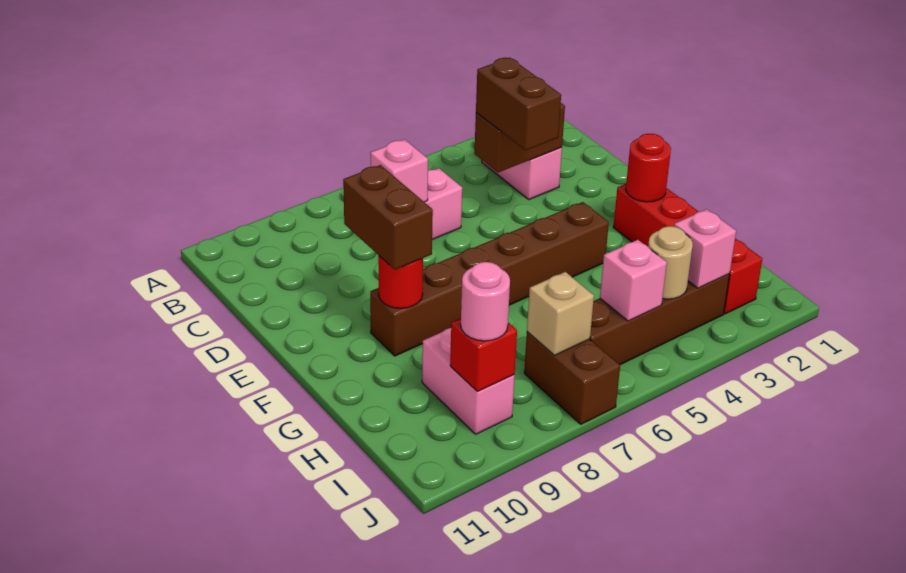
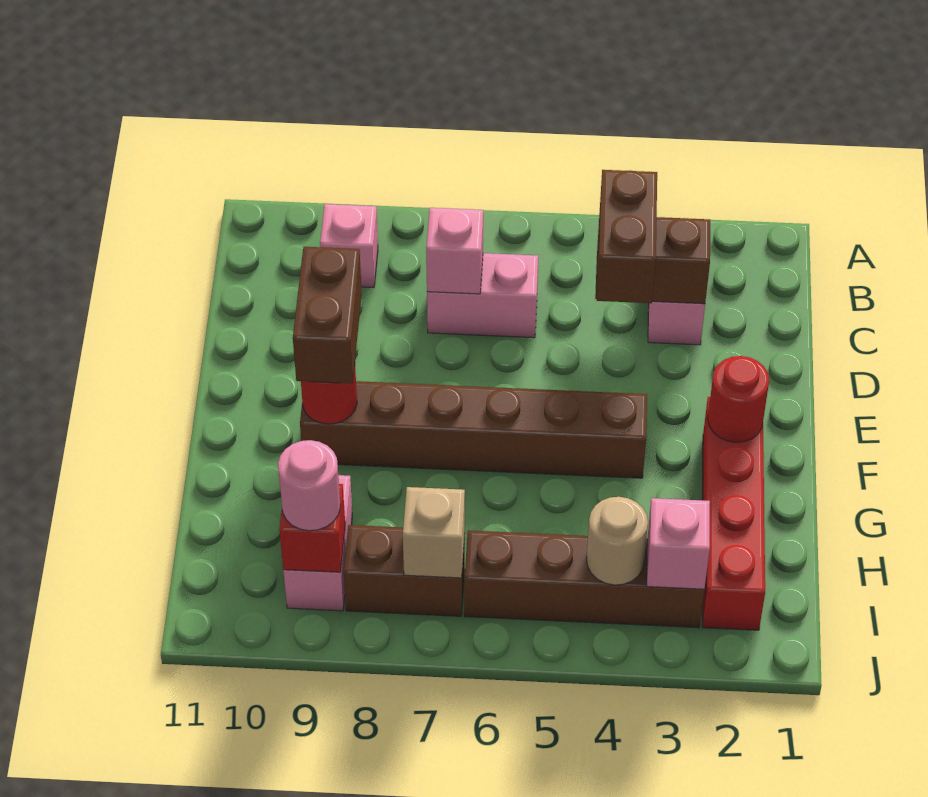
pink 1x1 brick [600,240,667,321] -> pink 1x1 brick moved to [320,204,378,288]
brown 1x2 brick [524,332,620,424] -> brown 1x2 brick turned to [344,525,465,616]

